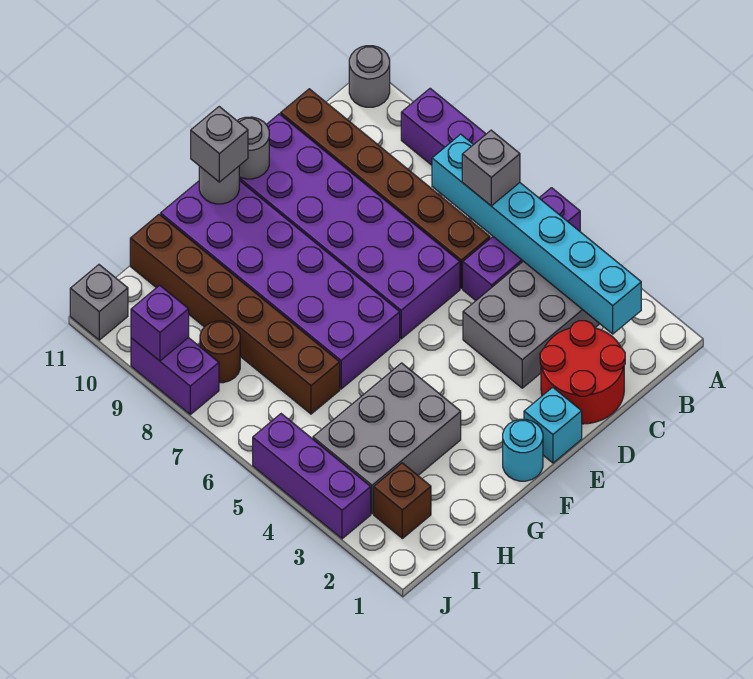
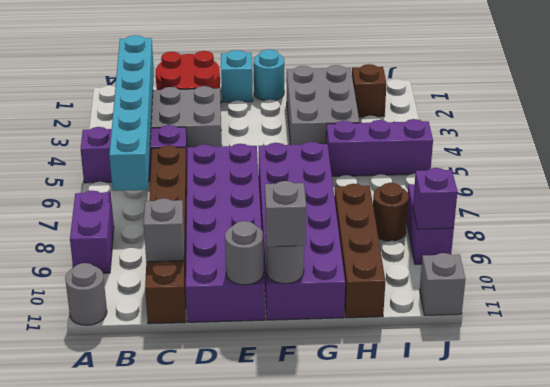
grey 1x1 brick [462,130,520,206] -> grey 1x1 brick moved to [144,198,184,262]
grey 2x3 brick [313,363,461,514] -> grey 2x3 brick turned to [287,65,359,145]
brown 1x6 brick [130,214,340,414] -> brown 1x4 brick [334,184,385,318]
purple 1x3 brick [253,414,371,539] -> purple 1x3 brick turned to [326,119,433,176]

